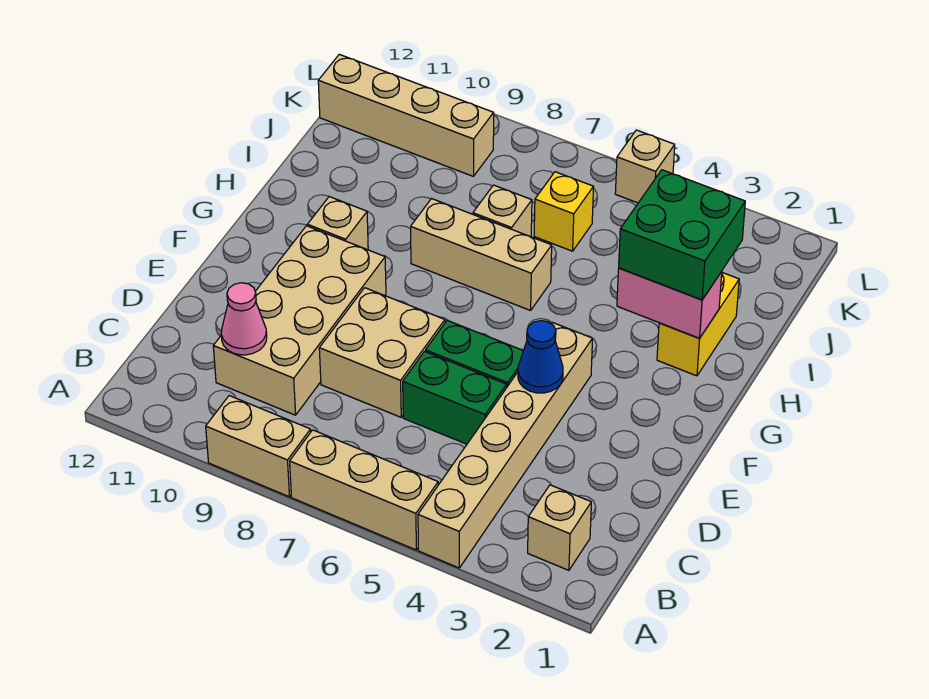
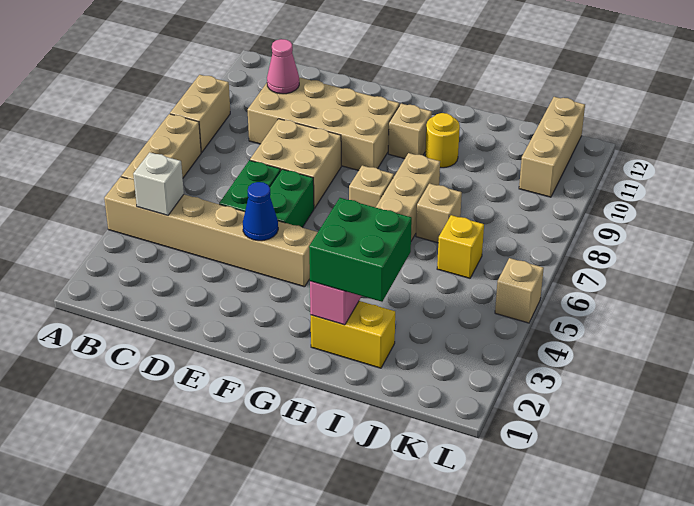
tan 1x1 brick [528,485,591,570] -> tan 1x1 brick moved to [349,166,394,207]
none -> white 1x1 brick [133,152,184,215]
none -> yellow 1x1 round brick [425,113,460,168]
tan 1x4 brick [318,54,494,176] -> tan 1x3 brick [519,97,585,197]

